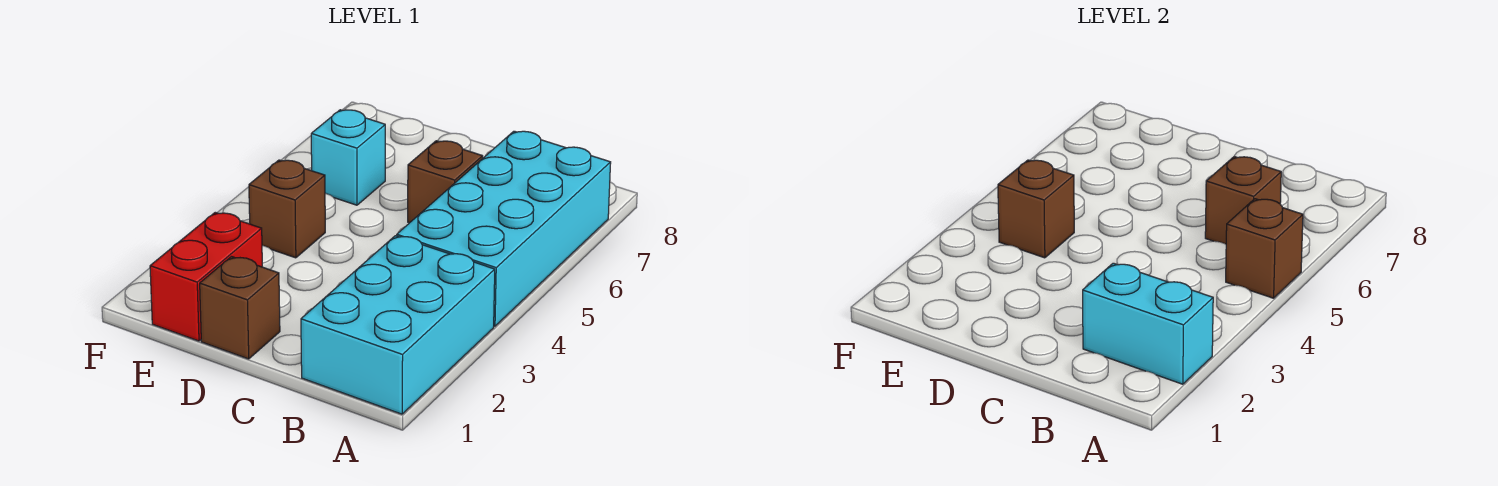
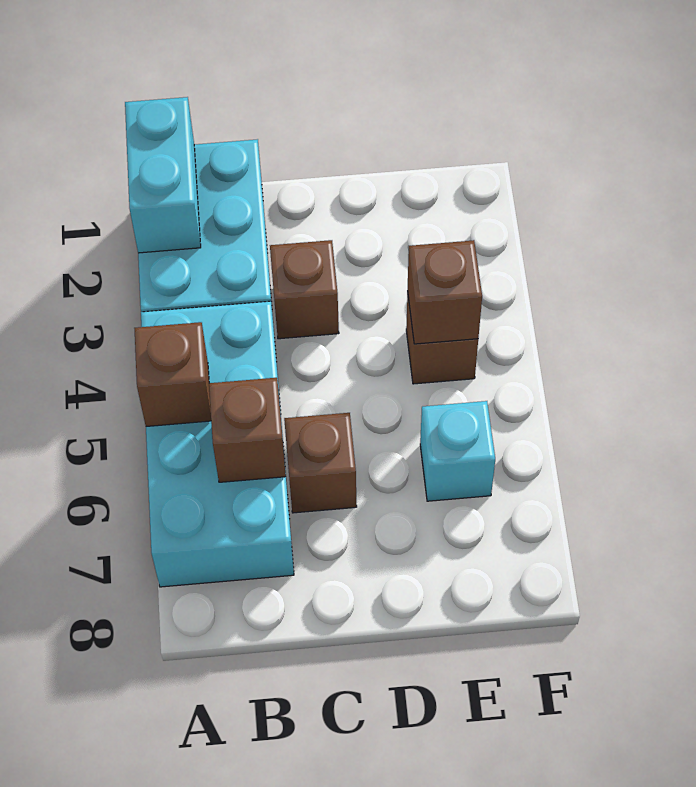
cyan 1x2 brick [1083,263,1213,384] -> cyan 1x2 brick turned to [125,97,201,253]
brown 1x1 brick [200,257,280,359] -> brown 1x1 brick moved to [270,240,339,339]
red 1x2 brick [150,212,262,341] -> none

